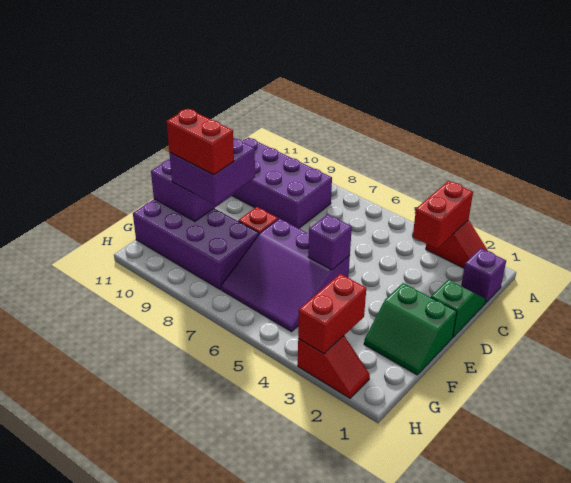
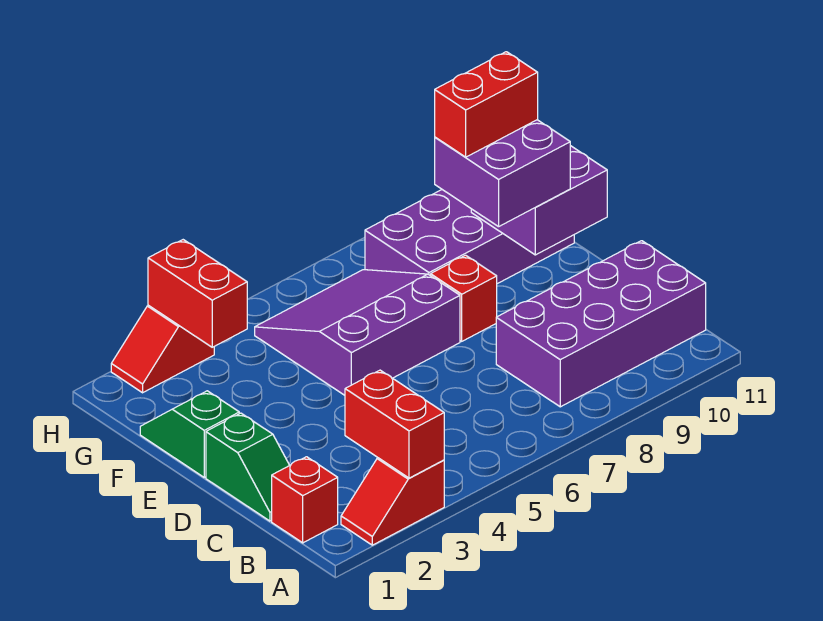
purple 1x1 brick [461,248,506,303] -> red 1x1 brick [272,457,338,543]
green 2x2 slope [364,283,457,375] -> green 1x2 slope [140,391,239,477]
purple 1x1 brick [308,214,352,270] -> none

